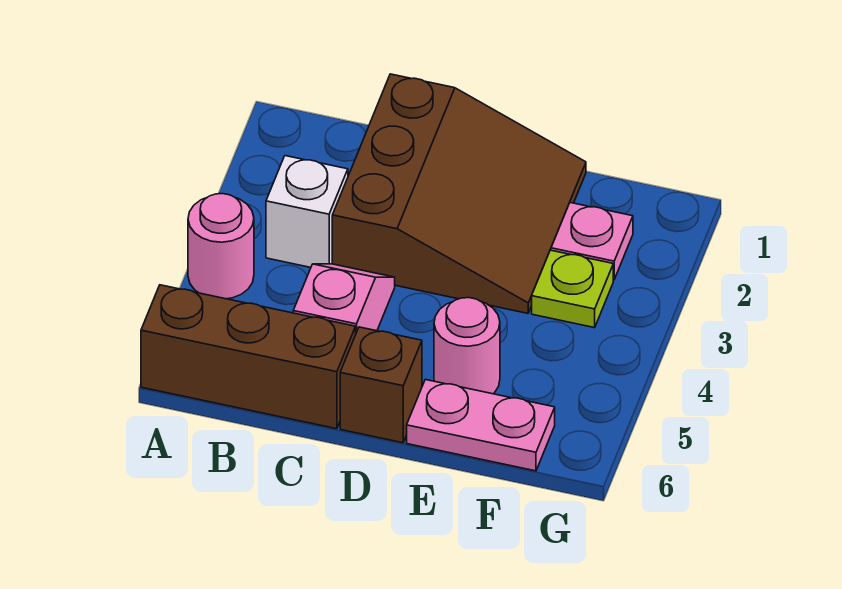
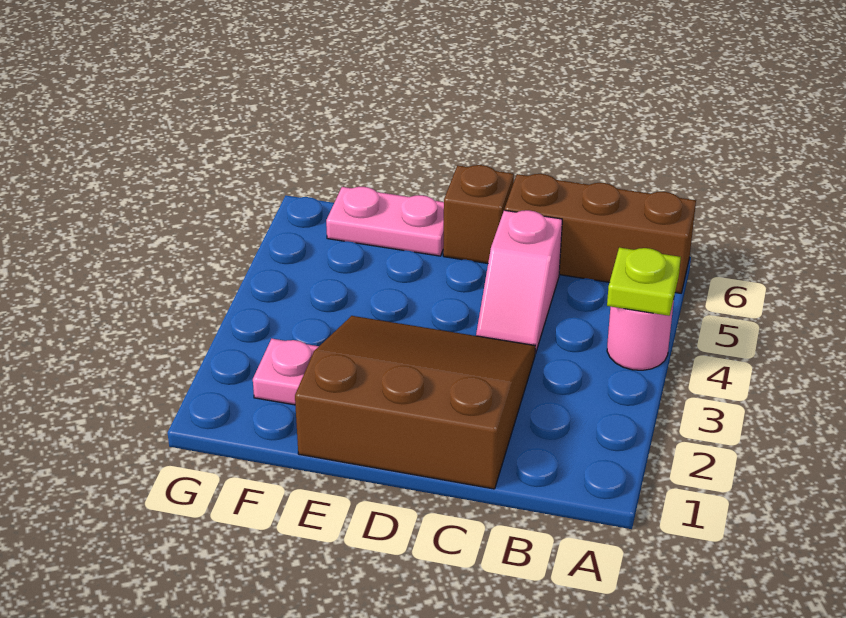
white 1x1 brick [266,156,348,267] -> none
brown 3x3 slope [332,74,586,313] -> brown 3x3 slope turned to [295,316,535,489]
pink 1x1 round brick [434,298,500,394] -> none
lime 1x1 plate [532,250,613,328] -> lime 1x1 plate moved to [607,248,681,316]

